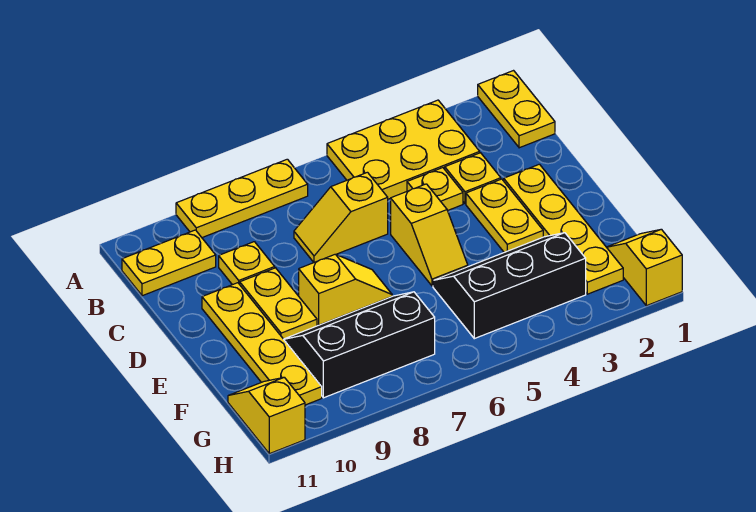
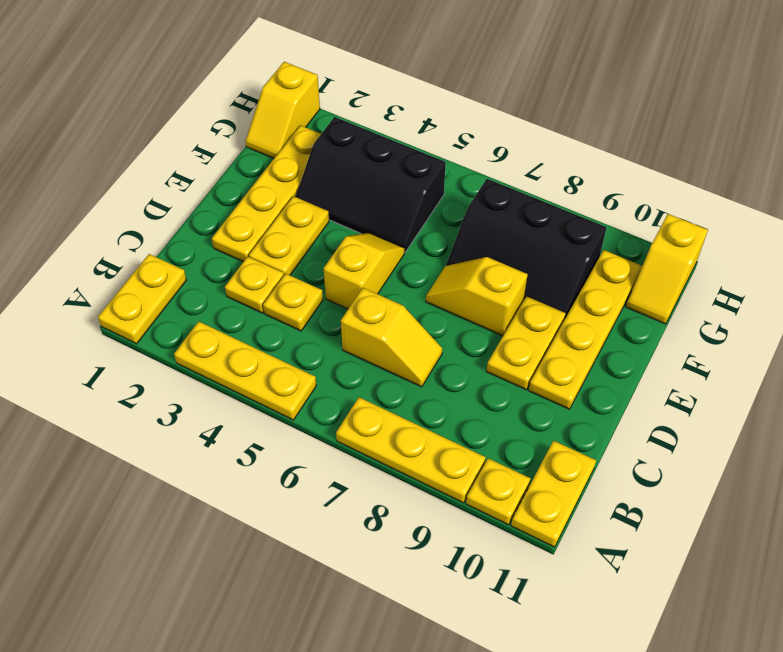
yellow 2x3 plate [327,100,480,199] -> yellow 1x3 plate [174,321,316,420]
yellow 1x2 plate [122,230,216,296] -> yellow 1x2 plate turned to [511,441,596,547]
yellow 1x1 plate [219,242,275,285] -> yellow 1x1 plate moved to [466,458,531,525]

